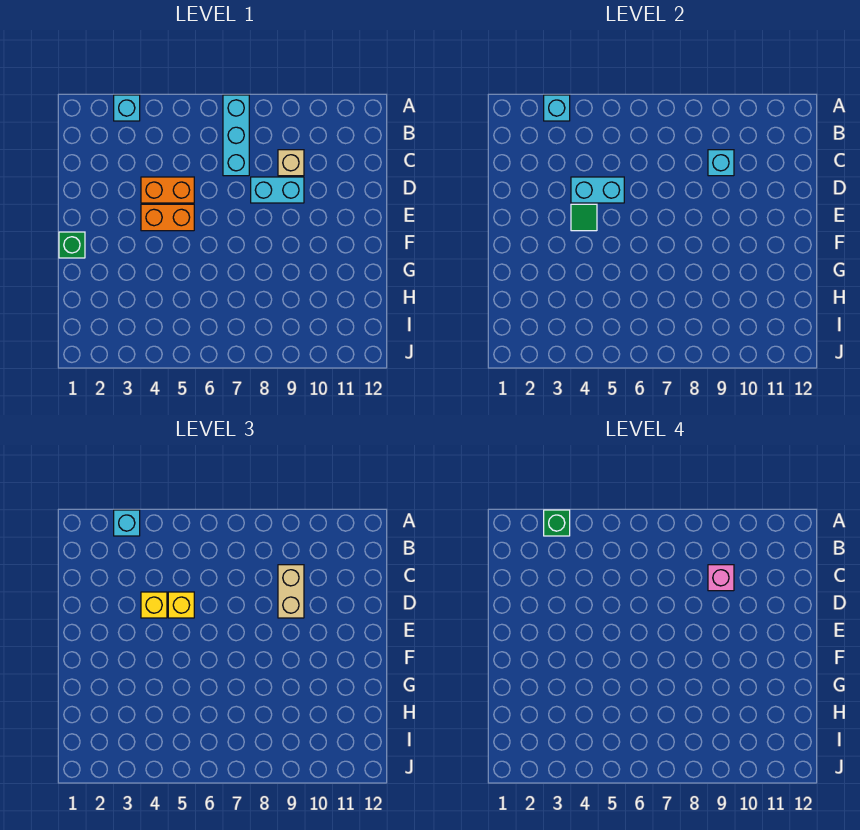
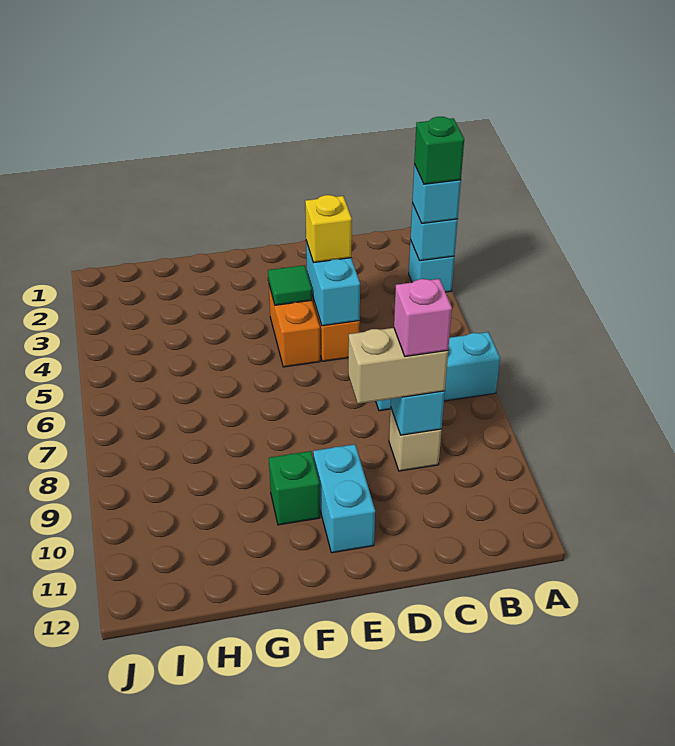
yellow 1x1 brick [168,592,194,618] -> none
cyan 1x2 brick [251,177,304,203] -> cyan 1x2 brick moved to [313,444,375,553]
green 1x1 brick [59,232,85,258] -> green 1x1 brick moved to [269,451,320,525]

